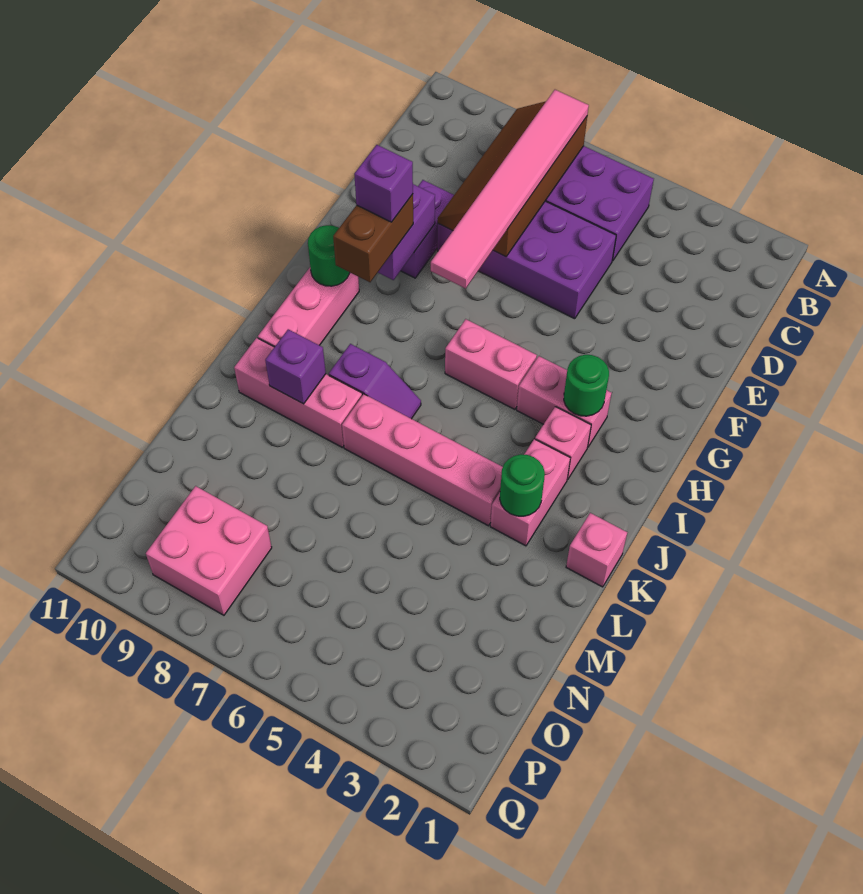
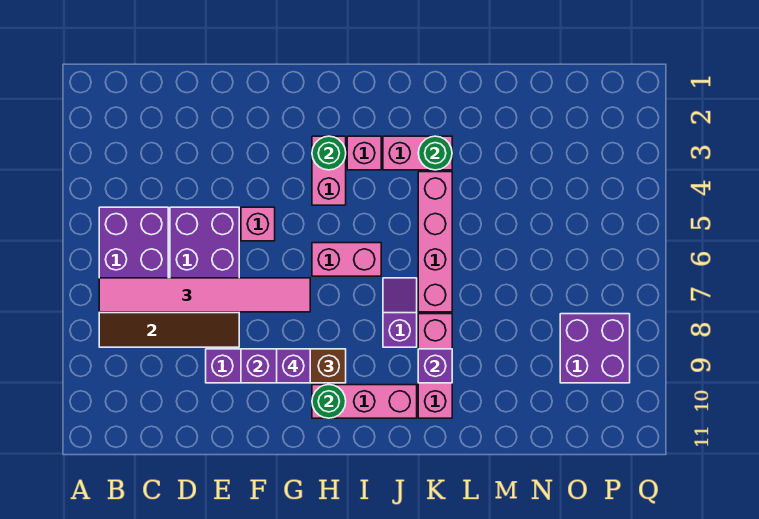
pink 1x2 brick [445,319,537,409] -> pink 1x2 brick turned to [312,243,381,276]
pink 1x1 brick [566,513,627,587] -> pink 1x1 brick moved to [241,207,275,241]
pink 2x2 brick [146,486,272,615] -> purple 2x2 brick [560,314,630,383]

